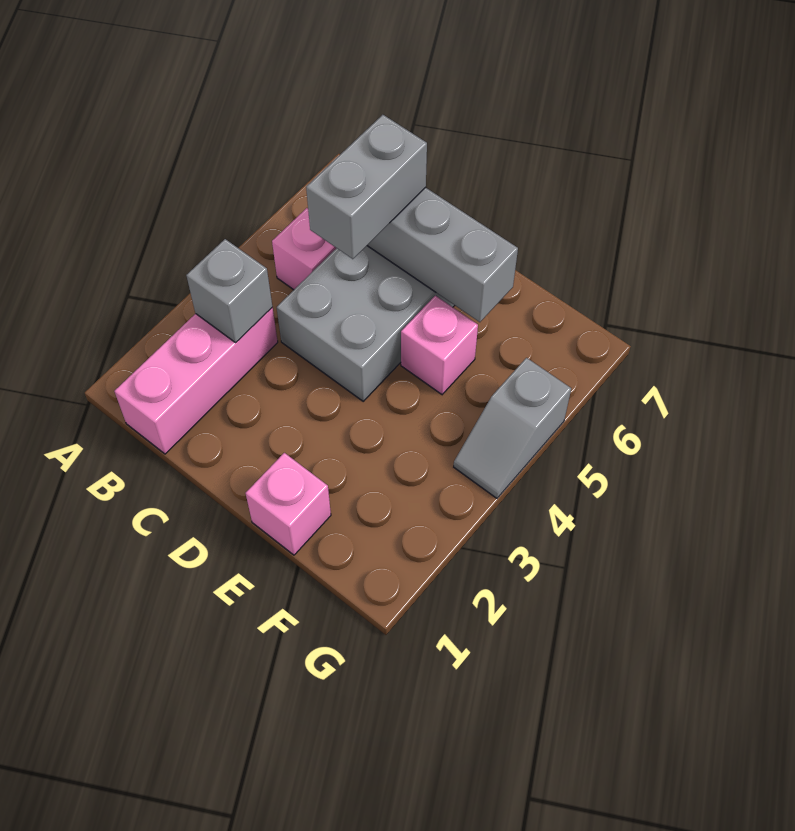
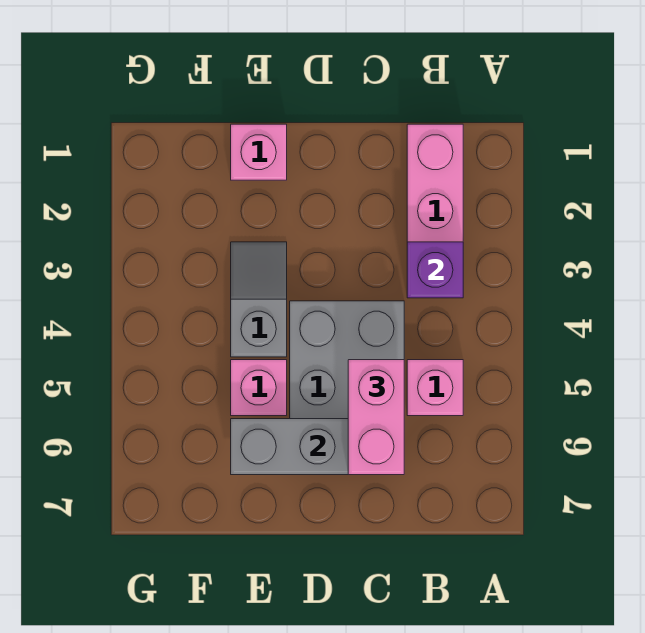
grey 1x1 brick [186,239,272,343] -> purple 1x1 brick [407,242,463,298]
grey 1x2 brick [306,115,427,259] -> pink 1x2 brick [348,360,404,475]
grey 1x2 slope [454,358,571,498] -> grey 1x2 slope moved to [231,242,287,357]

